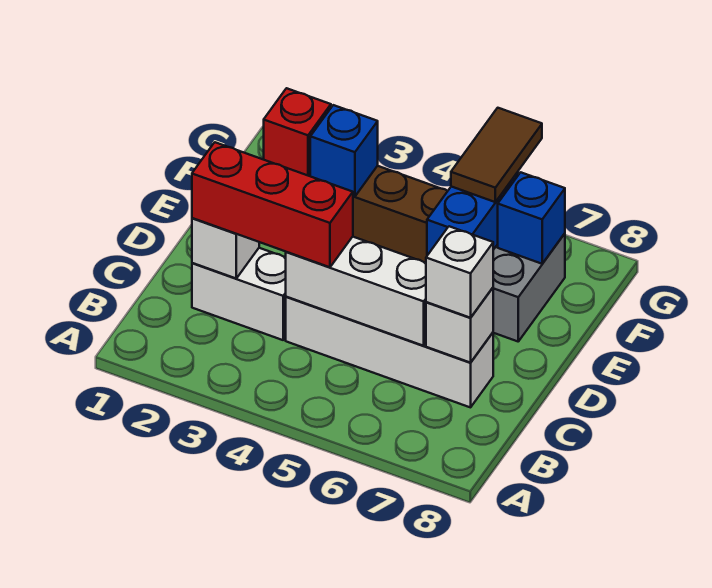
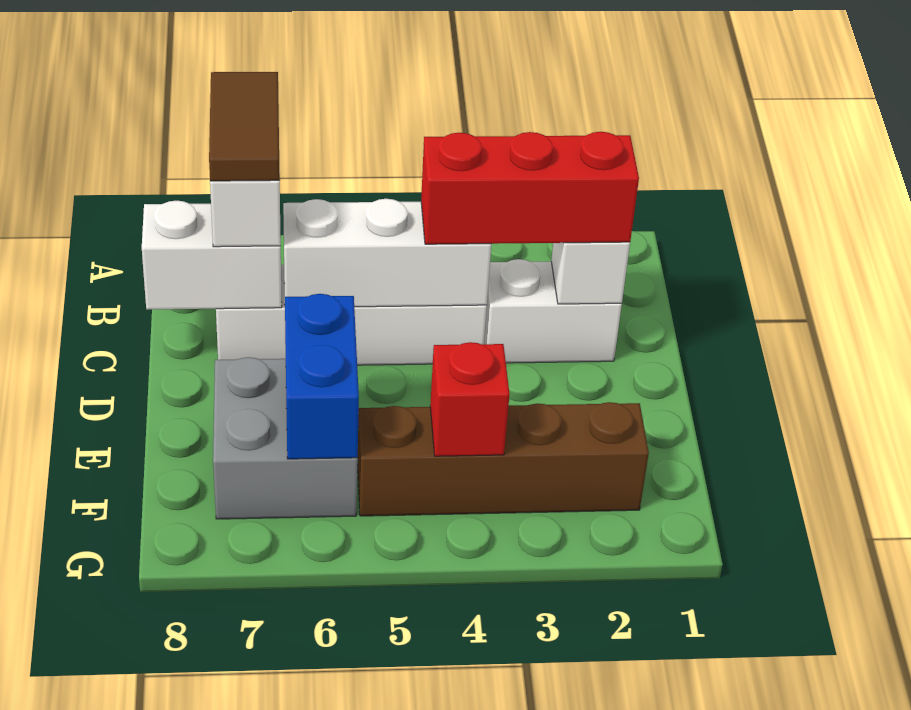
white 1x1 brick [426,288,493,363] -> white 1x2 brick [142,201,282,310]
red 1x1 brick [264,88,331,176] -> red 1x1 brick moved to [430,342,510,456]
blue 1x1 brick [310,105,378,197] -> none
brown 1x2 tile [451,108,542,202] -> brown 1x2 tile moved to [209,72,280,181]
blue 1x1 brick [498,172,565,264] -> none

